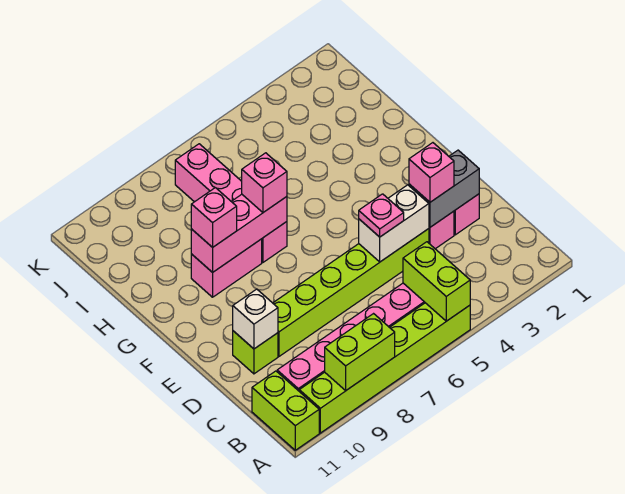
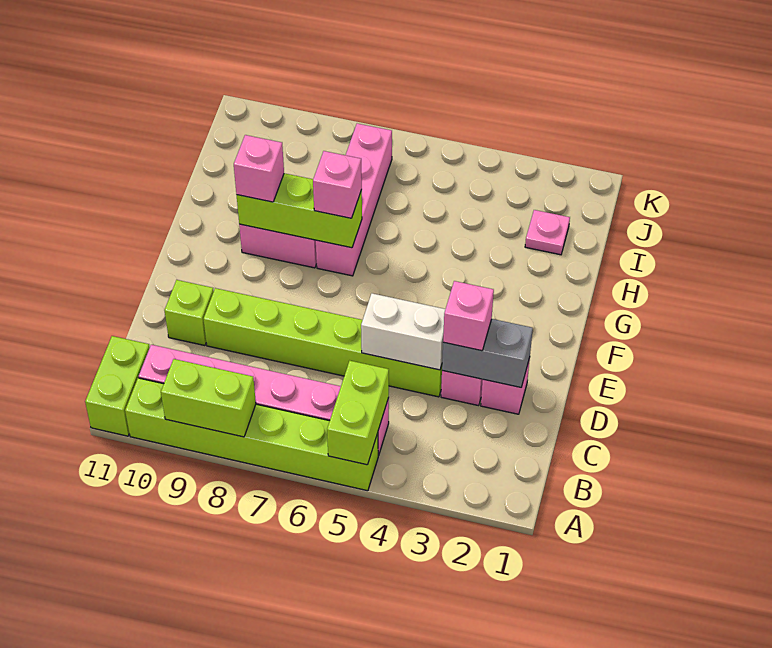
pink 1x1 plate [359,194,404,237] -> pink 1x1 plate moved to [525,210,570,255]
white 1x1 brick [233,289,278,349] -> none
pink 1x3 brick [191,194,287,272] -> lime 1x3 brick [237,173,362,248]

